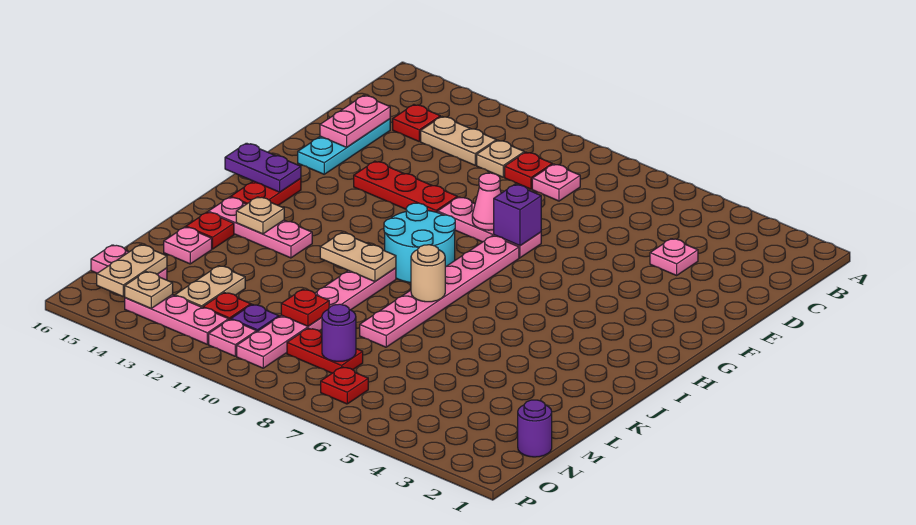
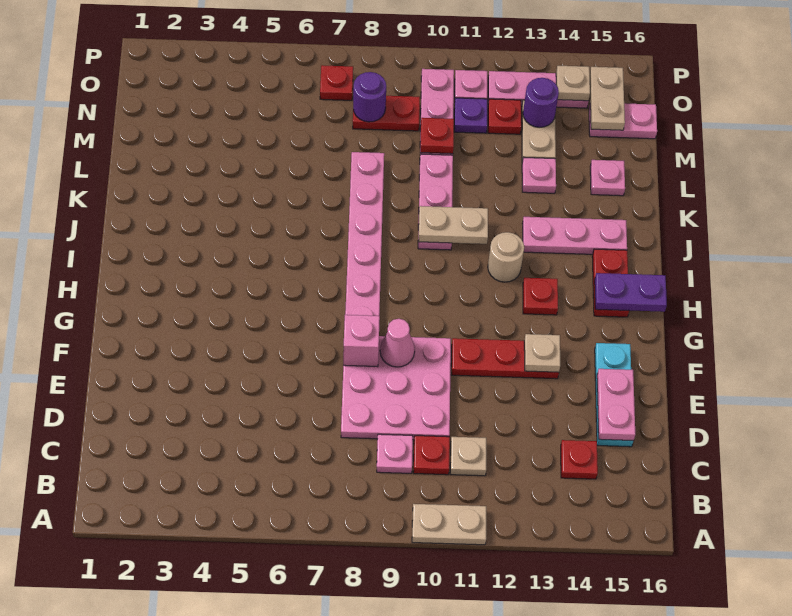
tan 1x2 plate [421,117,496,165] -> tan 1x2 plate moved to [412,504,486,545]
pink 1x1 plate [650,239,698,275] -> pink 1x1 plate moved to [522,157,556,193]
pink 1x3 plate [438,197,541,258] -> pink 3x3 plate [341,336,451,440]
purple 1x1 brick [494,184,541,246] -> pink 1x1 brick [343,315,380,367]
cyan 2x2 round brick [384,203,455,283] -> none
tan 1x1 round brick [411,245,445,302] -> tan 1x1 round brick moved to [488,232,524,282]
tan 1x1 plate [236,197,284,234] -> tan 1x1 plate moved to [524,334,560,372]
red 1x1 plate [186,212,234,249] -> red 1x1 plate moved to [523,278,558,315]
purple 1x1 round brick [518,400,552,457] -> purple 1x1 round brick moved to [523,78,559,127]

